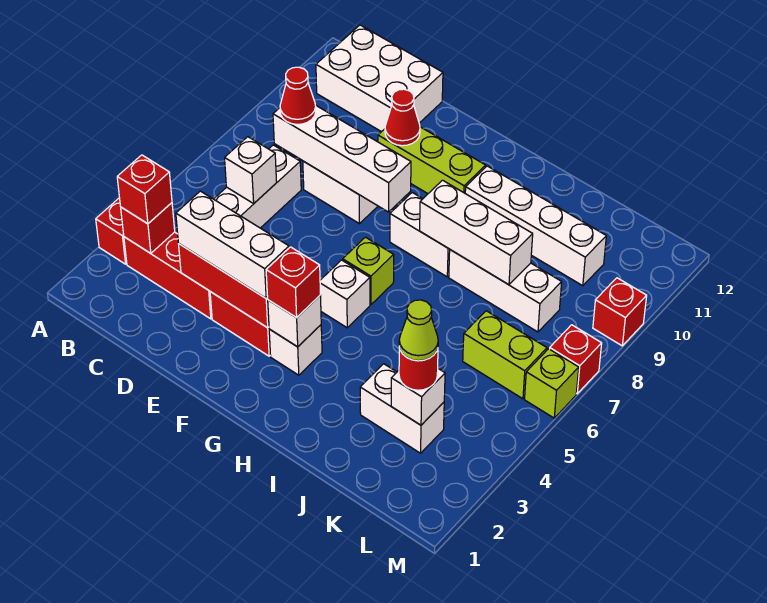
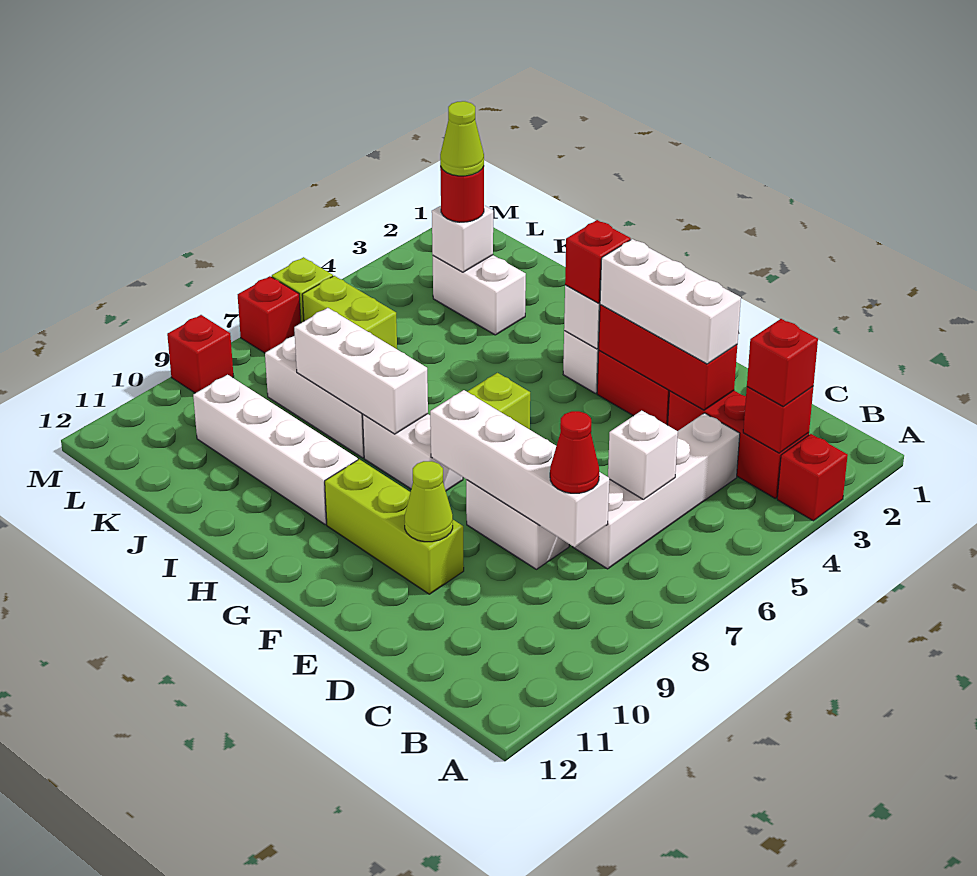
white 2x3 brick [316,25,443,132] -> none
red 1x1 cone [385,89,420,146] -> lime 1x1 cone [405,461,453,542]
white 1x1 brick [320,260,370,328] -> none

